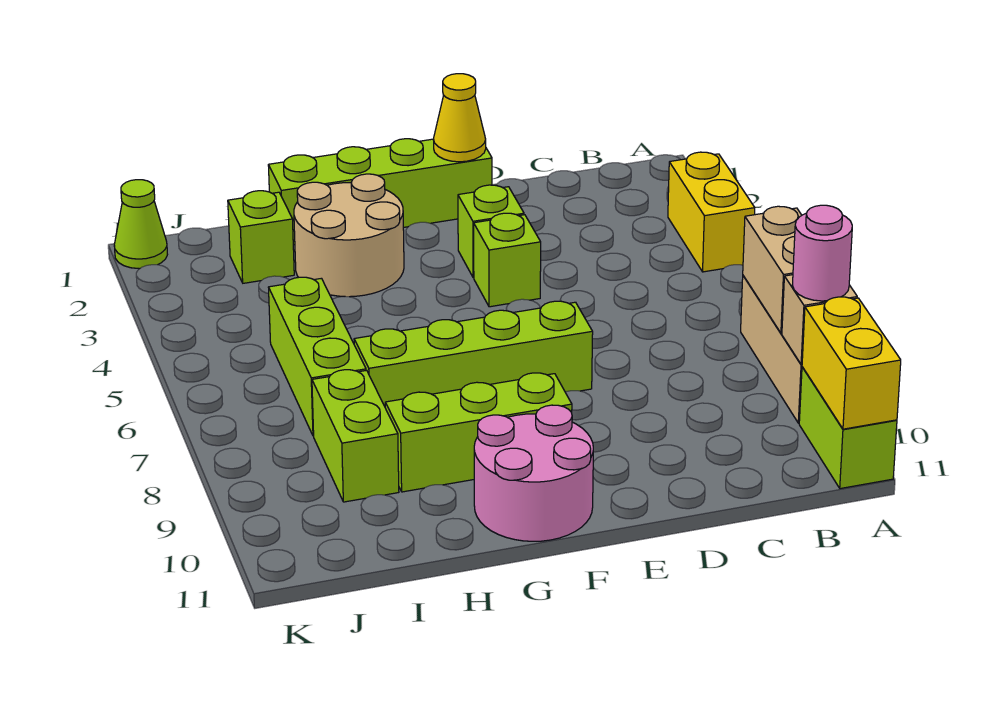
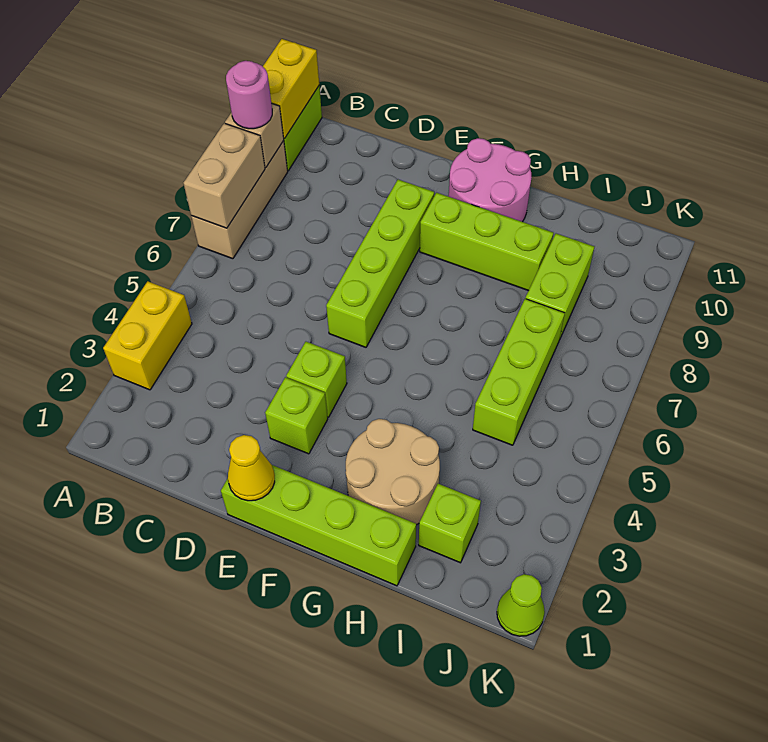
lime 1x4 brick [354,301,593,406] -> lime 1x4 brick turned to [326,180,434,347]

